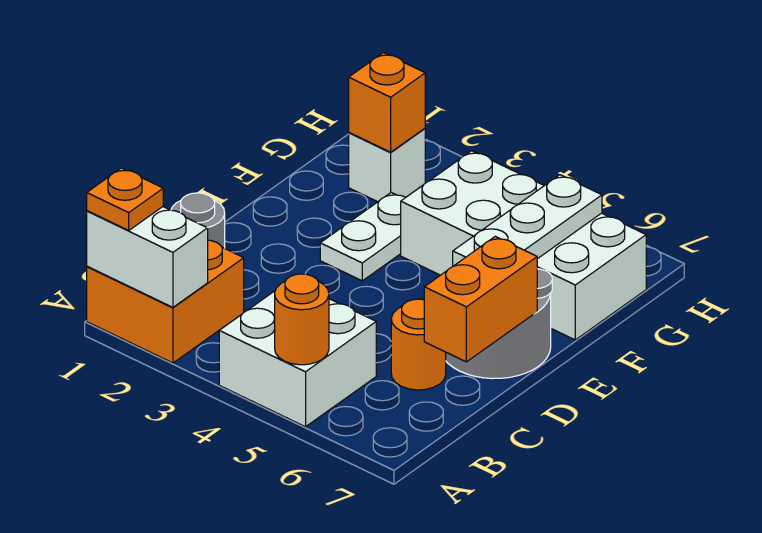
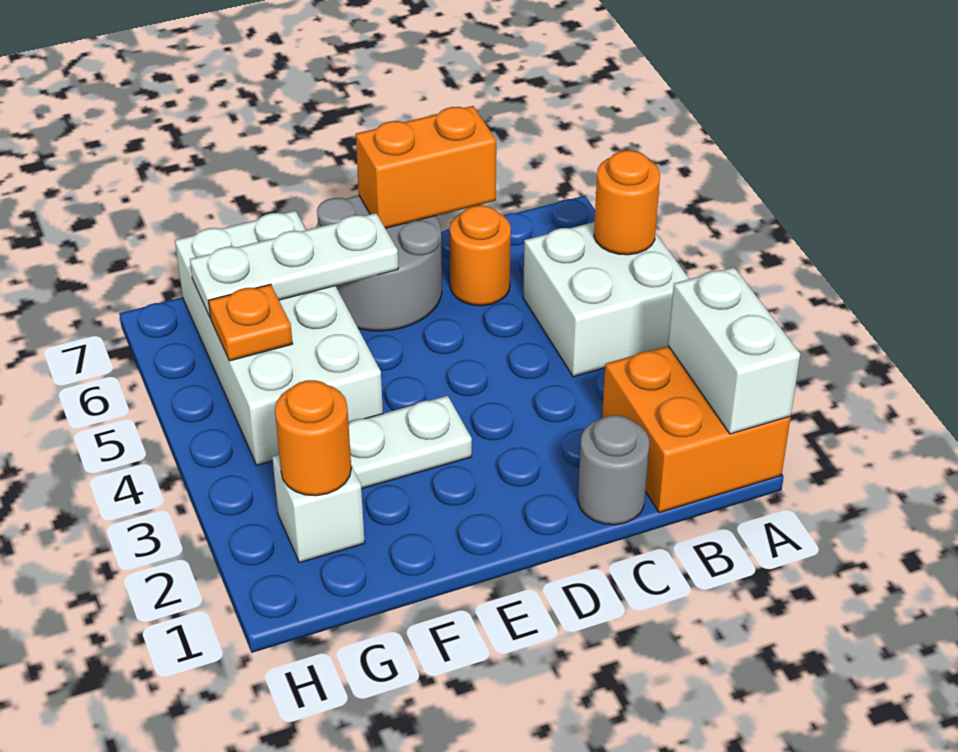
orange 1x1 plate [87,168,163,230] -> orange 1x1 plate moved to [208,284,293,361]
orange 1x1 brick [349,53,425,152] -> orange 1x1 round brick [275,380,351,496]

